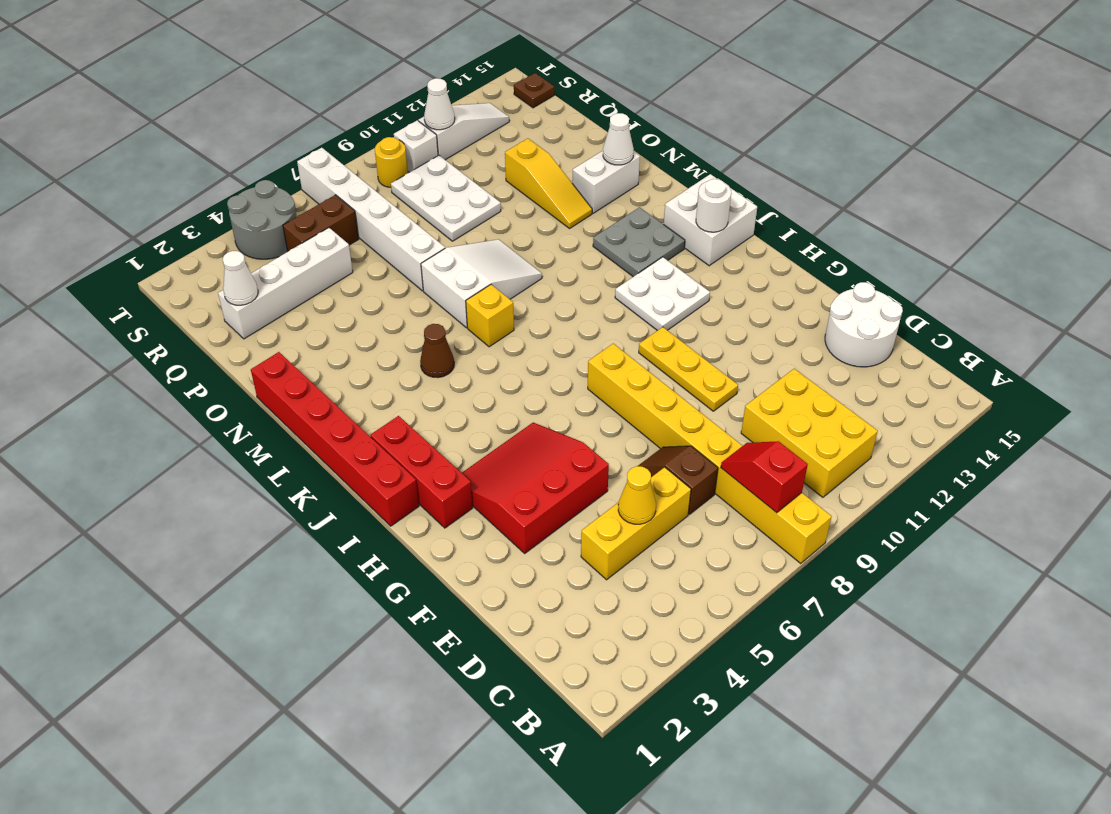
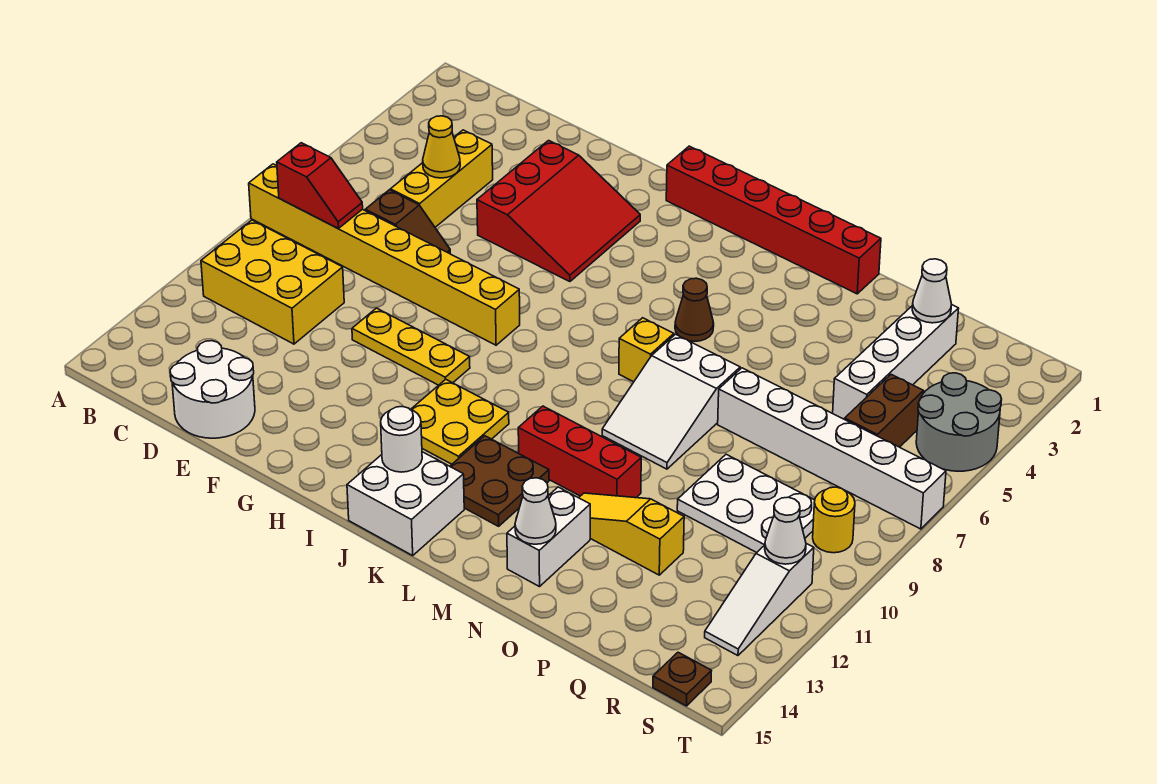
red 1x3 brick [370,416,473,528] -> red 1x3 brick moved to [518,406,641,498]
white 2x2 plate [615,257,710,331] -> yellow 2x2 plate [411,379,509,464]
grey 2x2 plate [593,207,685,277] -> brown 2x2 plate [450,436,549,526]
white 1x1 brick [394,120,438,172] -> none

